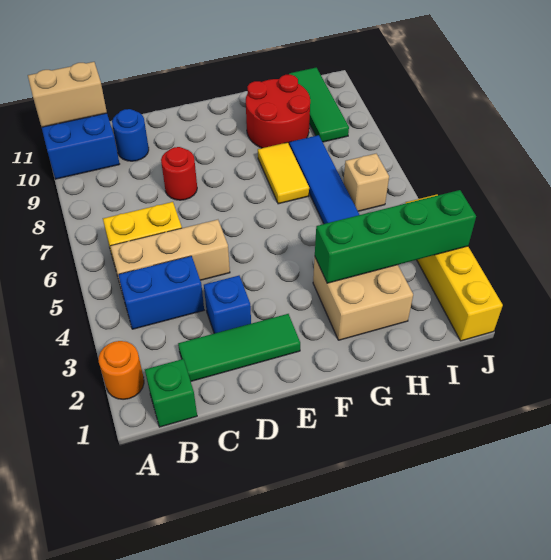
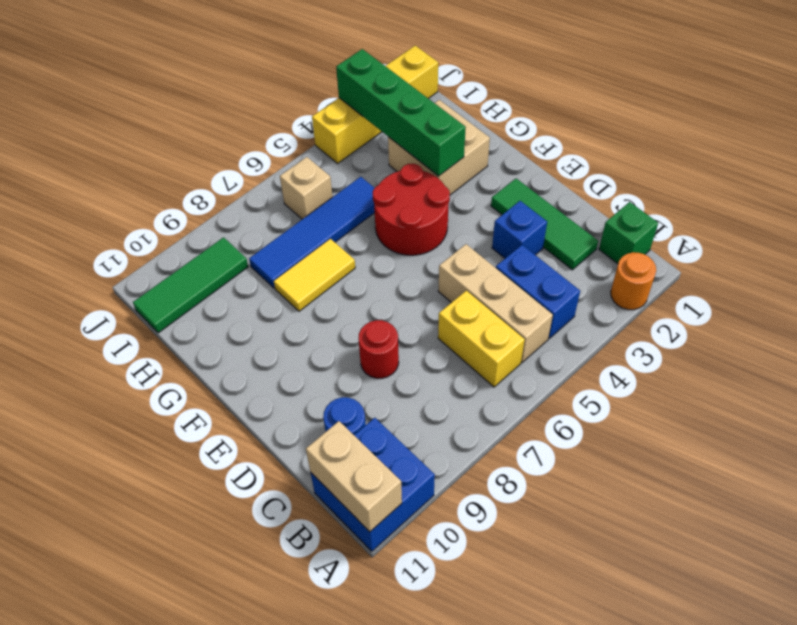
red 2x2 round brick [246,75,310,148] -> red 2x2 round brick moved to [373,164,450,255]

